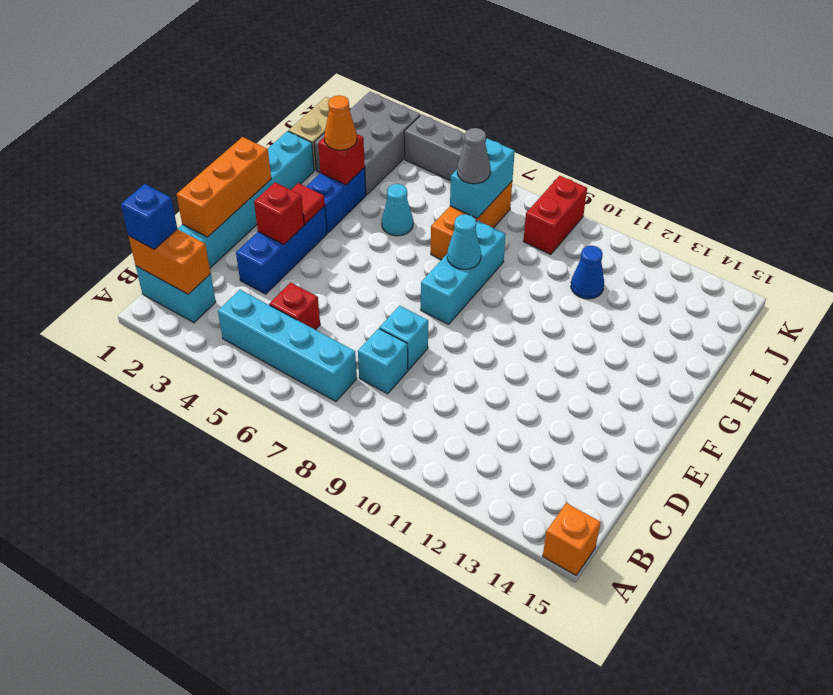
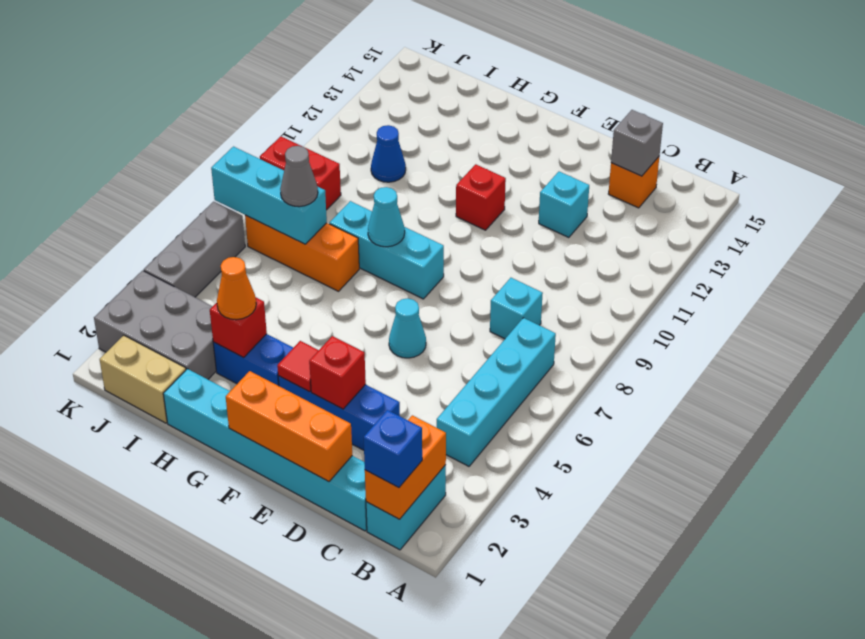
orange 1x1 brick [543,503,601,575] -> orange 1x1 brick moved to [608,157,659,208]
red 1x1 brick [269,283,320,330] -> red 1x1 brick moved to [456,164,506,230]
none -> grey 1x1 brick [611,110,663,176]
cyan 1x1 brick [379,306,428,370] -> cyan 1x1 brick moved to [539,172,589,238]
cyan 1x1 cone [382,184,413,236] -> cyan 1x1 cone moved to [389,298,426,358]
cyan 1x2 brick [450,138,515,218] -> cyan 1x3 brick [211,147,327,244]

